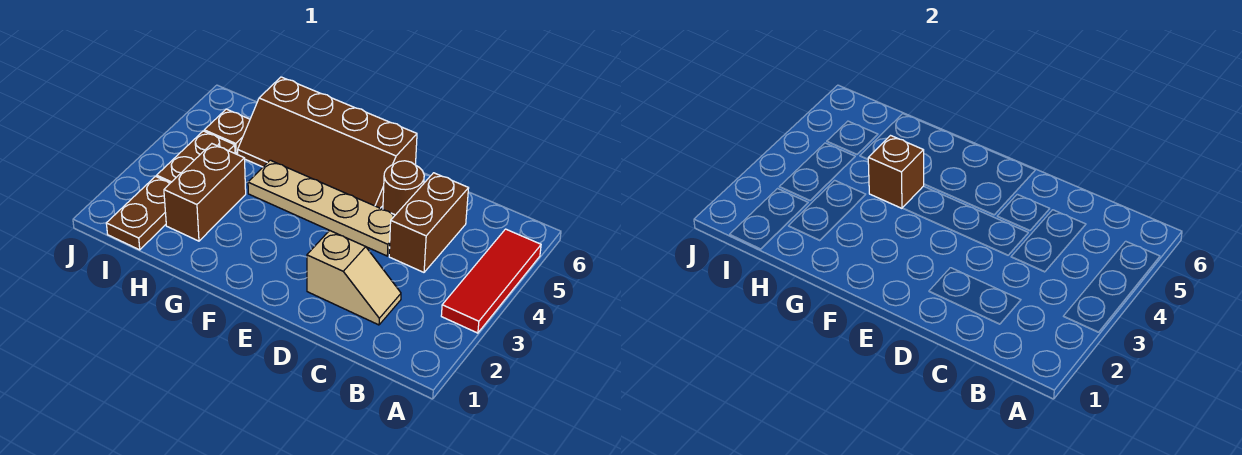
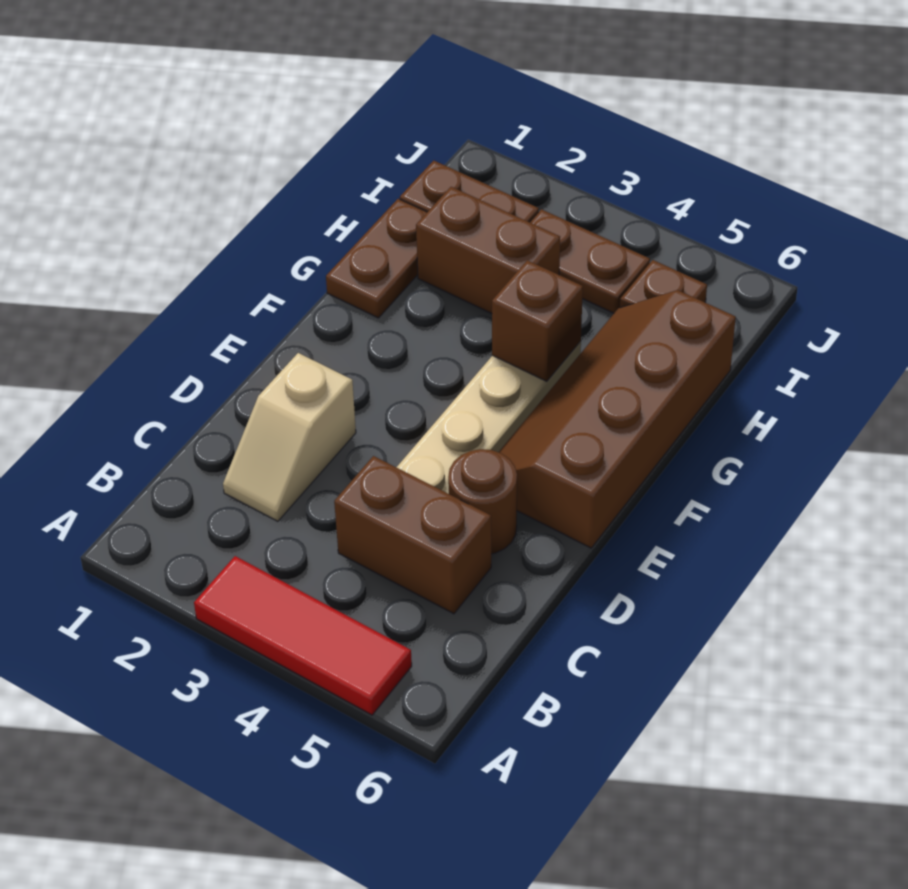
none -> brown 1x2 plate [326,199,427,318]

